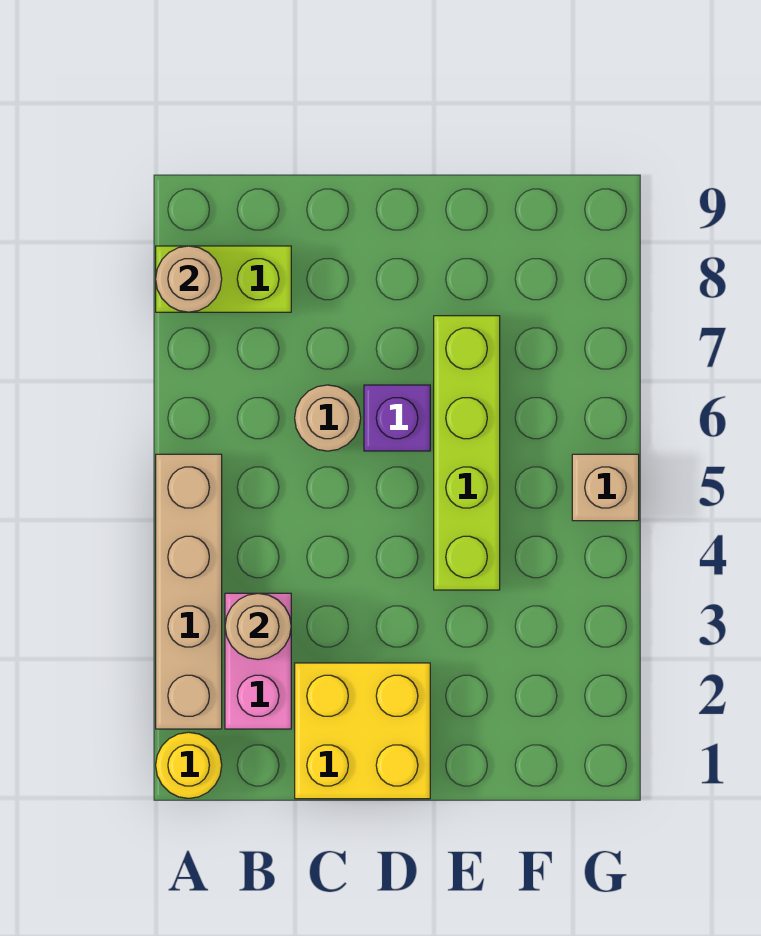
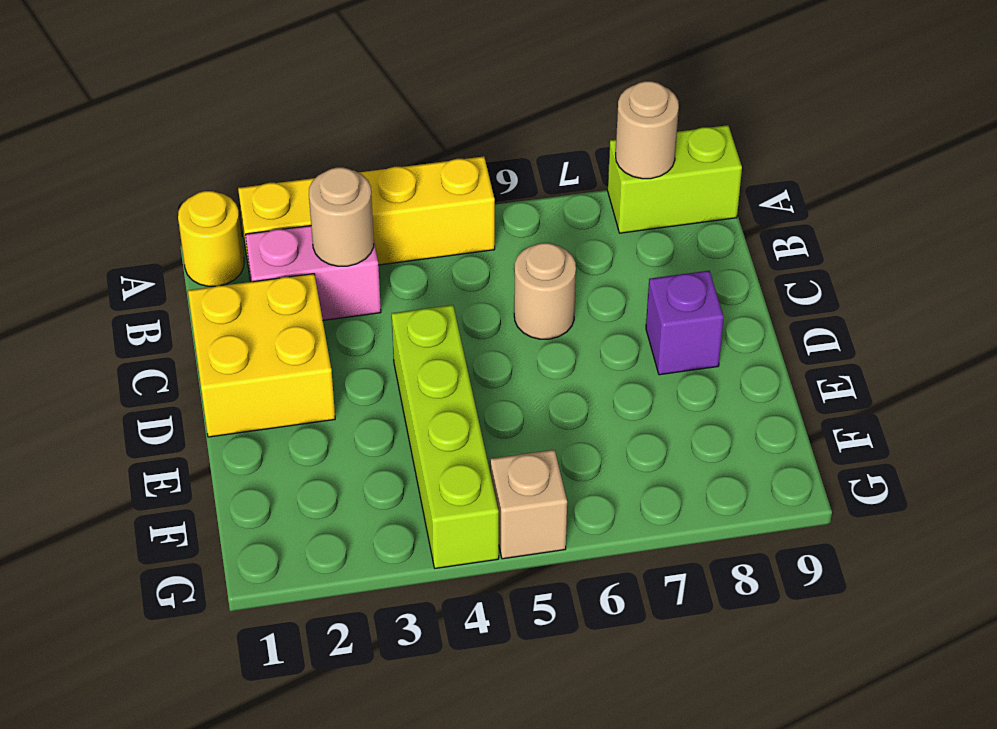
tan 1x4 brick [156,454,222,729] -> yellow 1x4 brick [238,156,495,275]
lime 1x2 brick [156,246,291,312] -> lime 1x2 brick turned to [608,125,742,233]
purple 1x1 brick [364,385,430,451] -> purple 1x1 brick moved to [646,271,724,375]
lime 1x4 brick [434,316,500,590] -> lime 1x4 brick turned to [392,305,499,568]

